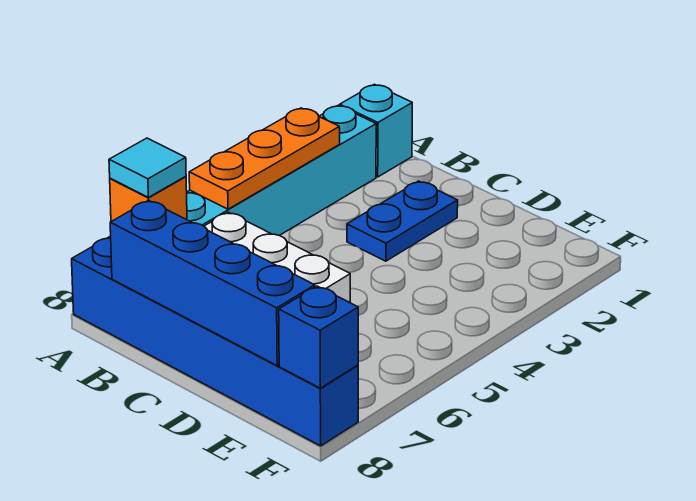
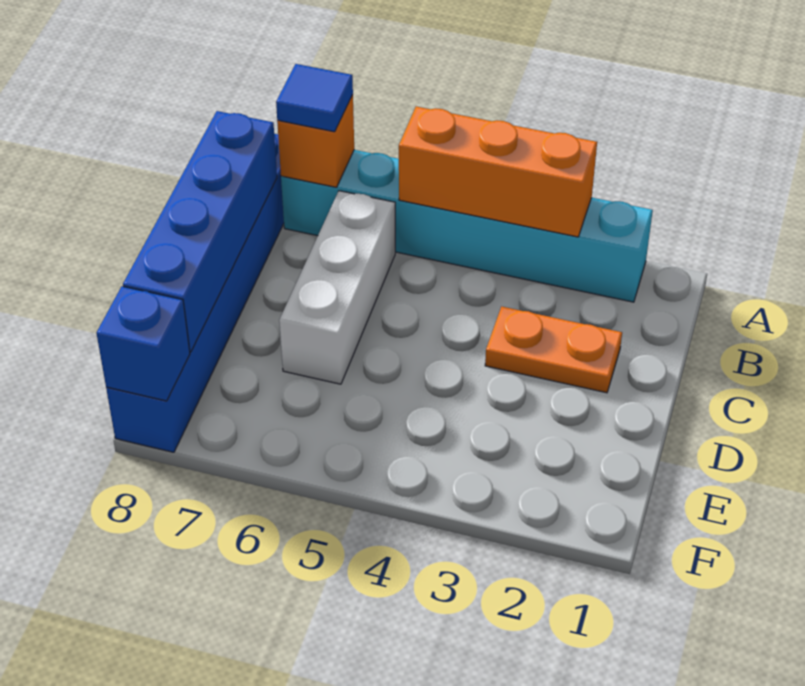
cyan 1x1 brick [340,84,412,177] -> none
orange 1x3 plate [189,108,340,209] -> orange 1x3 brick [399,107,597,237]
cyan 1x1 tile [109,138,186,197] -> blue 1x1 tile [276,64,353,132]
blue 1x2 plate [347,181,458,261] -> orange 1x2 plate [485,307,622,393]

